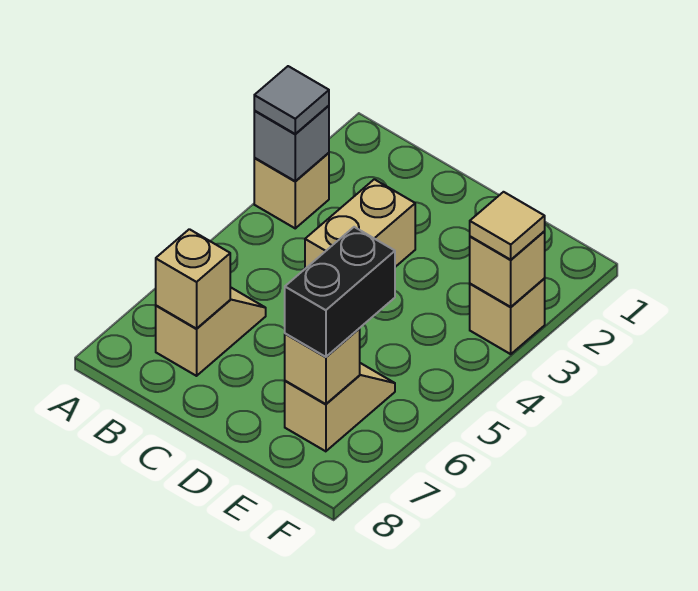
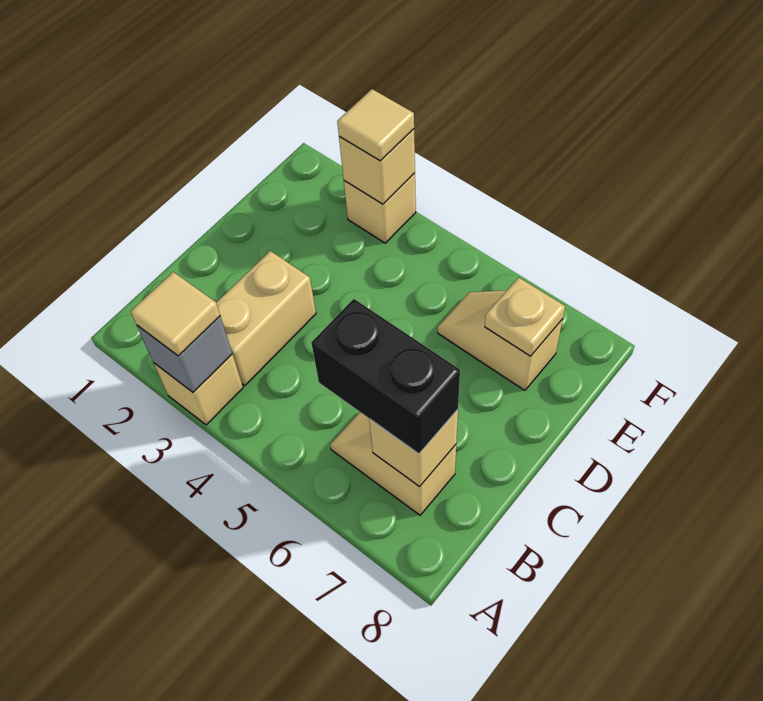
grey 1x1 tile [254,66,329,134] -> tan 1x1 tile [131,272,220,356]
tan 1x2 brick [305,179,415,269] -> tan 1x2 brick turned to [216,251,316,386]
black 1x2 brick [285,227,395,357] -> black 1x2 brick moved to [311,299,460,454]
tan 1x1 brick [285,329,360,404] -> tan 1x1 plate [485,278,565,356]

